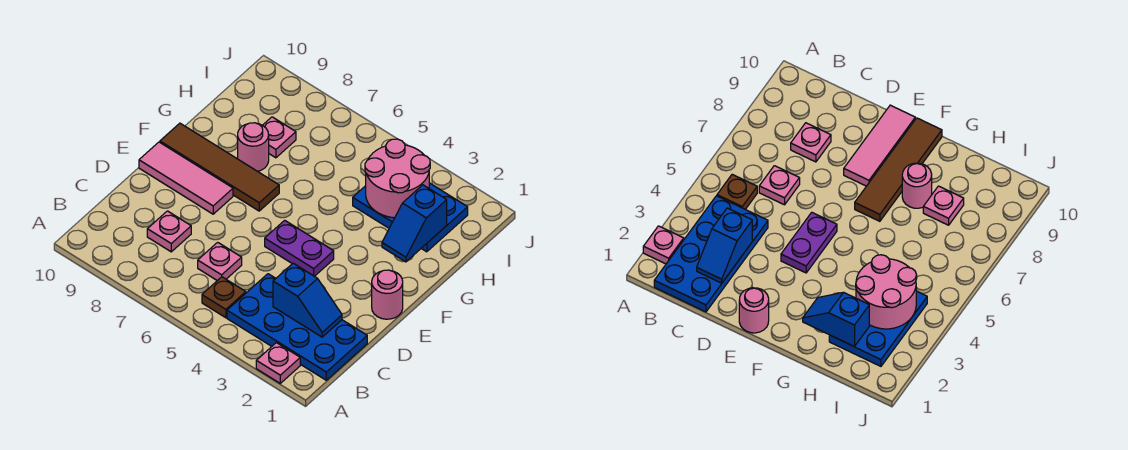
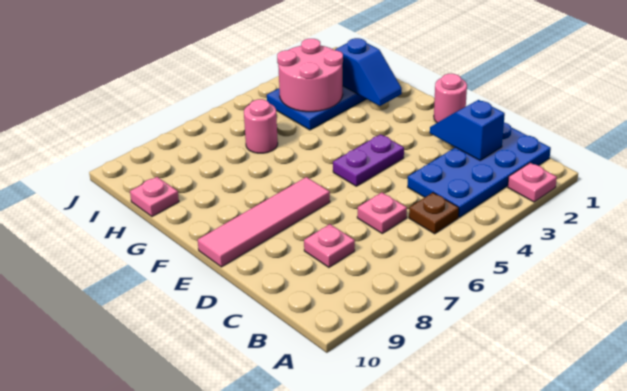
blue 1x2 slope [273,263,342,337] -> blue 1x2 slope turned to [430,100,505,160]
pink 1x3 tile [139,142,233,214] -> pink 1x4 tile [198,177,330,267]
brown 1x4 tile [160,123,279,211] -> none
pink 1x1 round brick [238,123,269,171] -> pink 1x1 round brick moved to [244,99,278,153]
pink 1x1 plate [263,117,296,158] -> pink 1x1 plate moved to [130,177,179,217]

